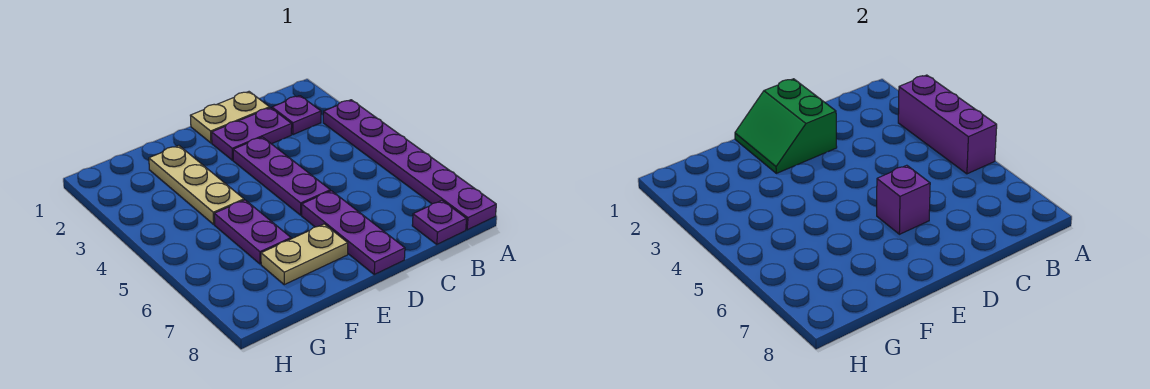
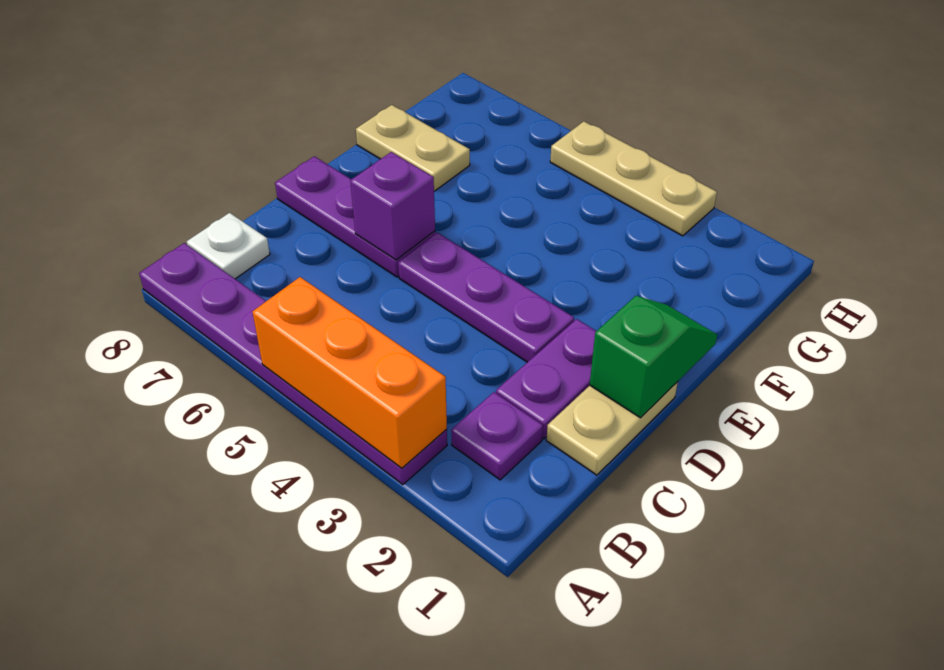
purple 1x3 brick [898,75,997,174] -> orange 1x3 brick [253,277,447,468]
purple 1x1 plate [412,200,467,244] -> white 1x1 plate [187,213,270,279]
green 2x2 slope [735,79,837,173] -> green 1x2 slope [590,296,717,418]
tan 1x2 plate [261,224,348,285] -> tan 1x2 plate turned to [356,105,470,191]
tan 1x3 plate [149,146,244,224] -> tan 1x3 plate moved to [550,121,717,236]
purple 1x2 plate [214,200,291,264] -> none

